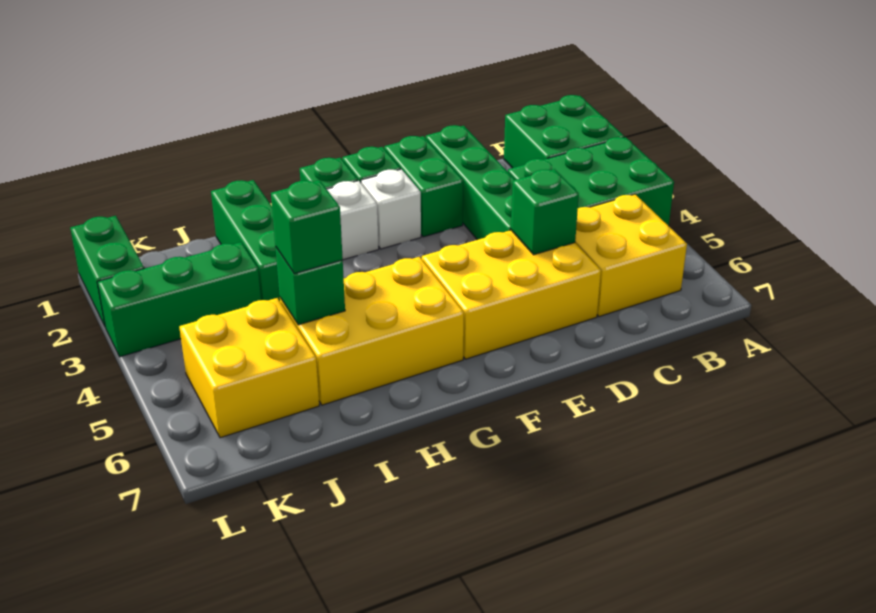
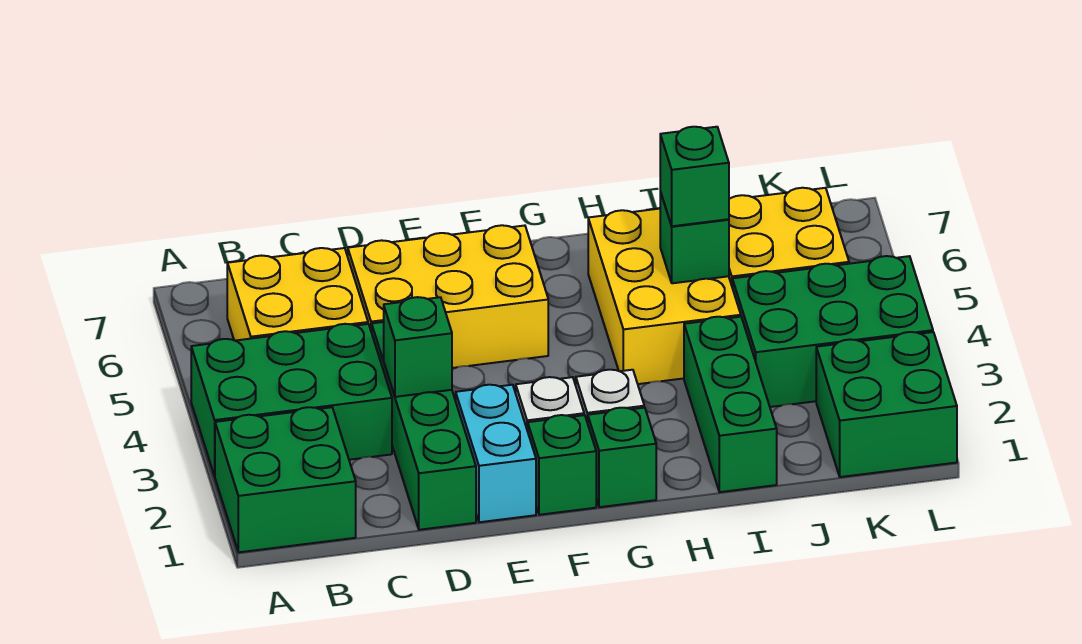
green 1x1 brick [511,169,579,255] -> green 1x1 brick moved to [384,297,452,397]
green 1x2 brick [384,136,463,237] -> cyan 1x2 brick [456,385,536,522]
yellow 2x3 brick [280,257,464,405] -> yellow 2x3 brick turned to [588,209,741,384]
green 1x3 brick [97,242,261,357] -> green 2x3 brick [732,256,933,407]
green 1x2 brick [70,216,144,326] -> green 2x2 brick [816,332,957,477]

